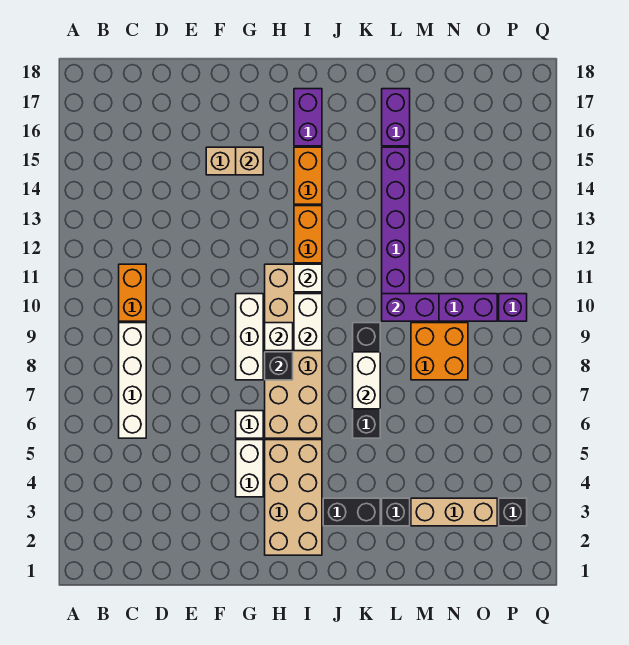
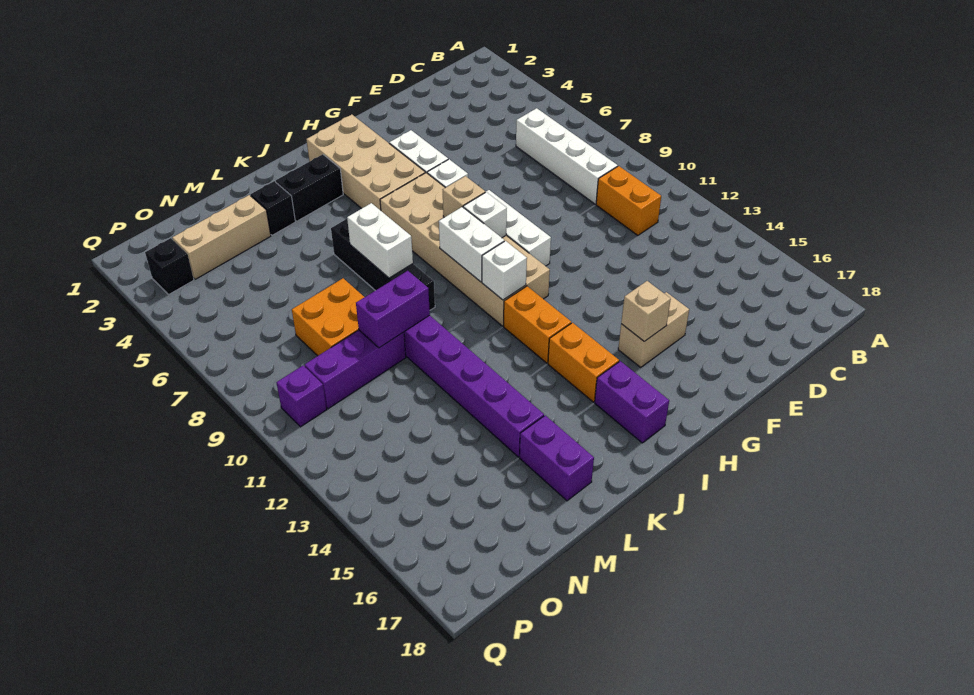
black 1x1 brick [265,352,293,380] -> tan 1x1 brick [443,176,485,217]

